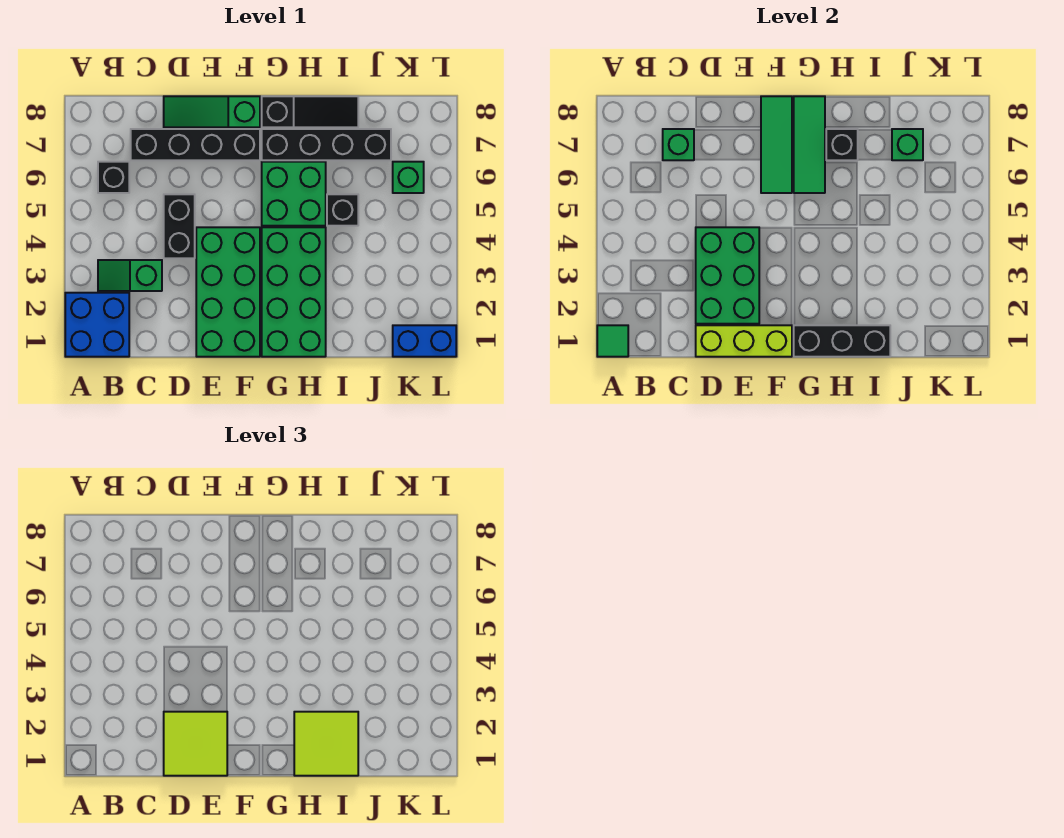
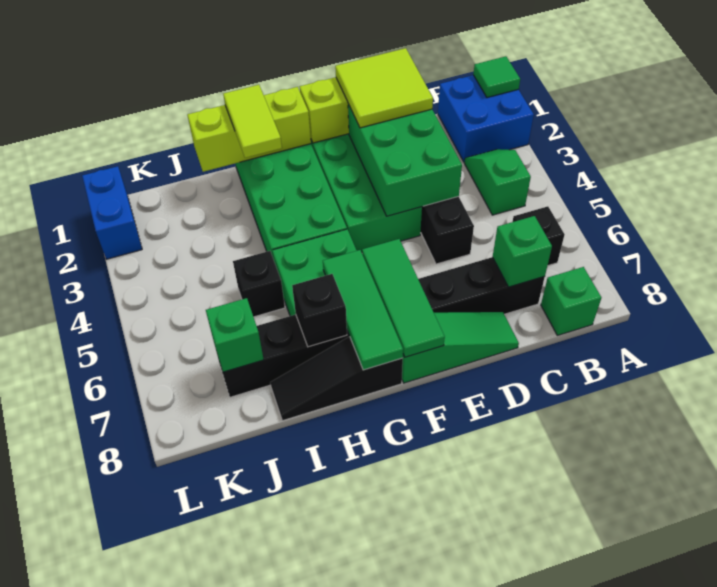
green 1x2 slope [98,260,162,291] -> green 1x2 slope turned to [464,149,531,215]
black 1x3 brick [794,325,890,357] -> lime 1x3 brick [187,87,311,172]
lime 2x2 tile [294,712,358,776] -> lime 1x2 tile [223,85,282,158]
blue 1x2 brick [393,325,456,357] -> blue 1x2 brick turned to [82,166,142,259]
green 1x1 brick [393,162,424,193] -> green 1x1 brick moved to [541,267,601,335]

